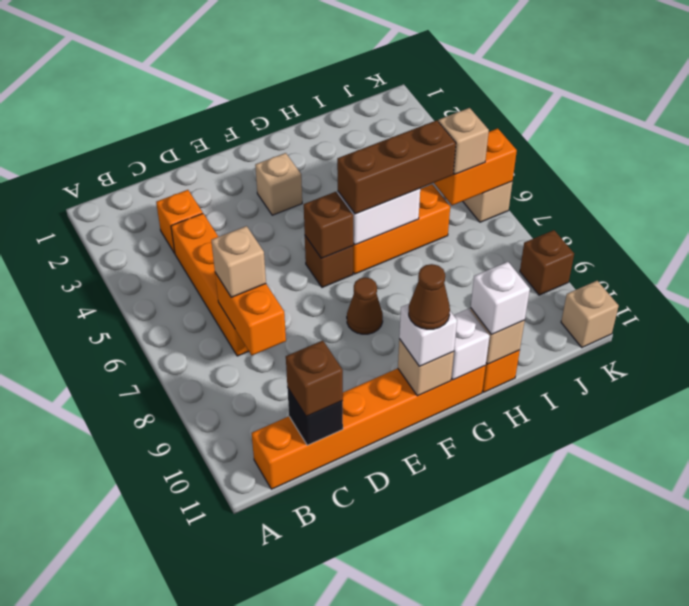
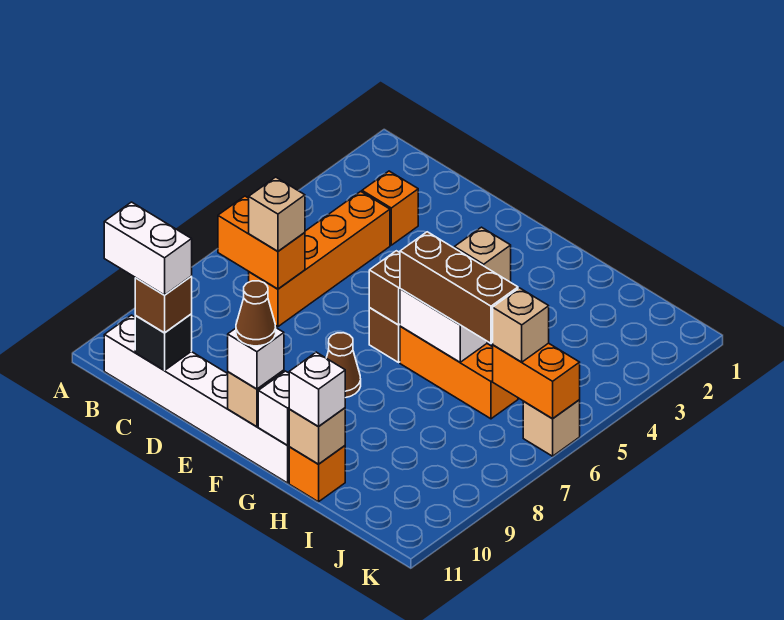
orange 1x6 brick [252,366,486,489] -> white 1x6 brick [104,315,289,483]
none -> white 1x2 brick [104,202,192,295]
orange 1x2 brick [215,273,286,355] -> orange 1x2 brick turned to [218,196,305,289]
brown 1x1 brick [520,230,574,295] -> none
tan 1x1 brick [561,281,619,347] -> none

